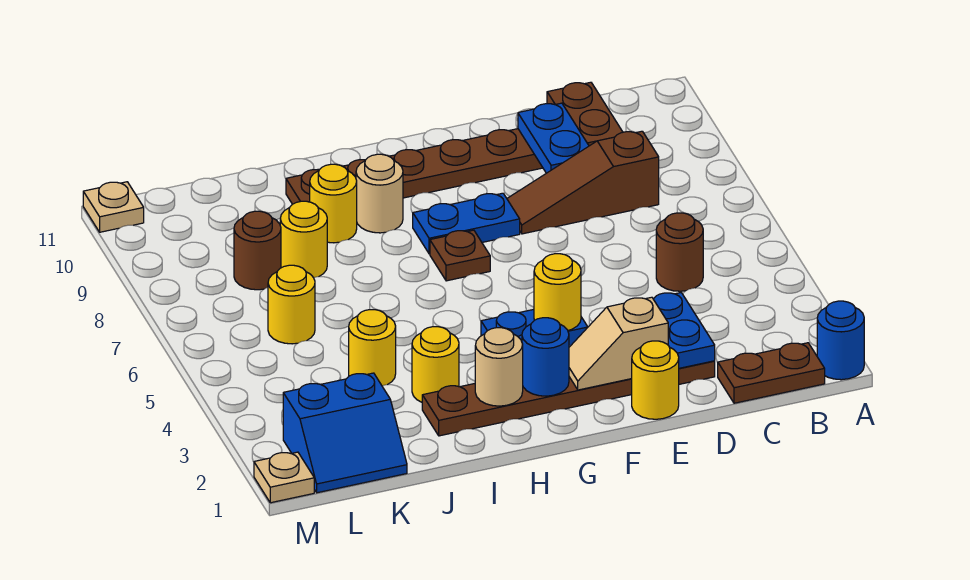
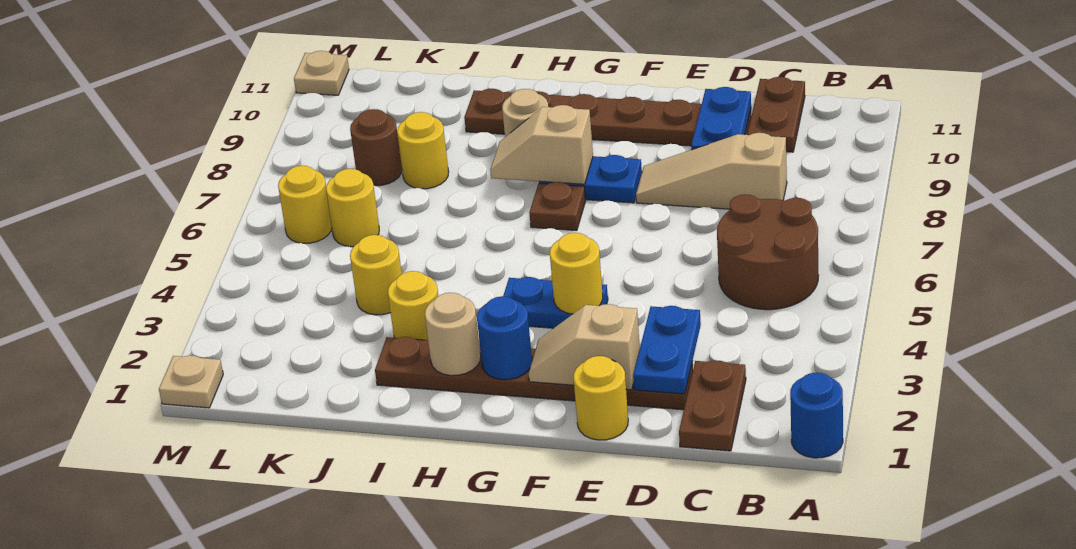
brown 1x2 plate [718,343,825,403] -> brown 1x2 plate turned to [679,360,746,451]
brown 1x1 round brick [656,213,703,291] -> brown 2x2 round brick [717,194,819,310]
brown 1x3 slope [507,131,659,234] -> tan 1x3 slope [636,133,787,209]
none -> tan 1x2 slope [490,105,593,184]
yellow 1x1 round brick [310,164,357,243] -> yellow 1x1 round brick moved to [278,166,332,243]
blue 2x2 slope [283,373,407,493] -> none

